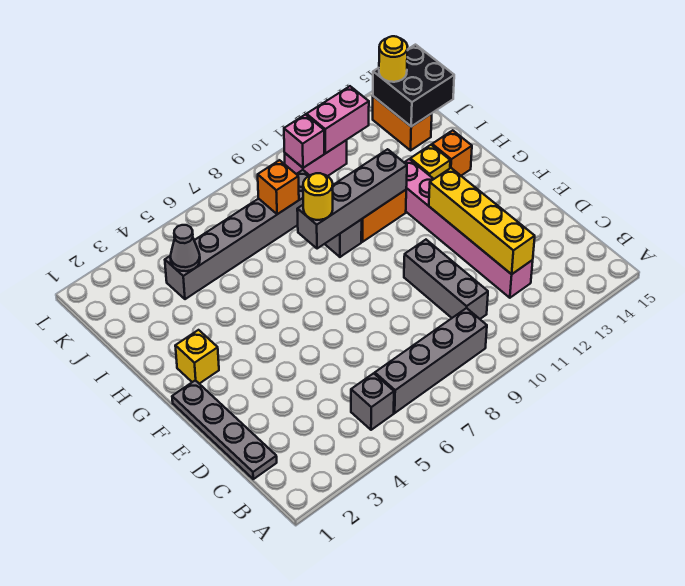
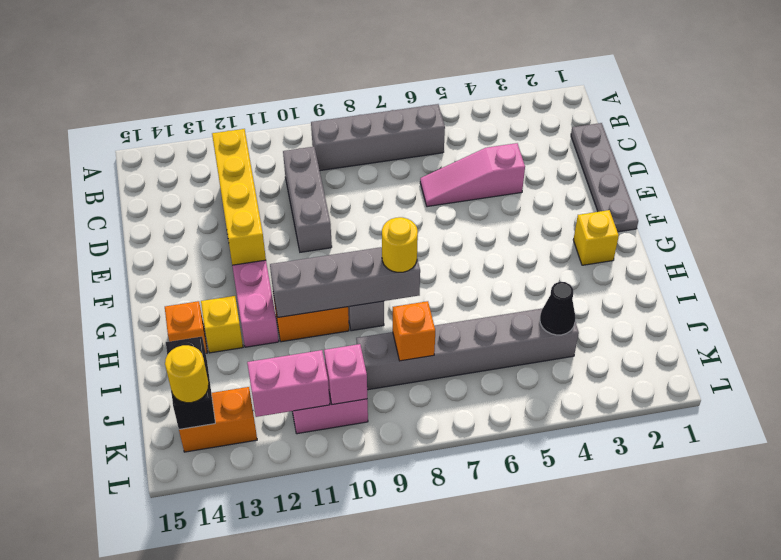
grey 1x1 brick [351,373,394,430] -> none
none -> pink 1x3 slope [420,143,525,207]
grey 1x1 cone [170,225,200,271] -> black 1x1 cone [540,282,576,335]
orange 1x2 brick [373,96,432,150] -> orange 1x2 brick turned to [179,387,257,452]
black 2x2 brick [373,45,454,127] -> black 1x2 brick [166,337,215,429]

